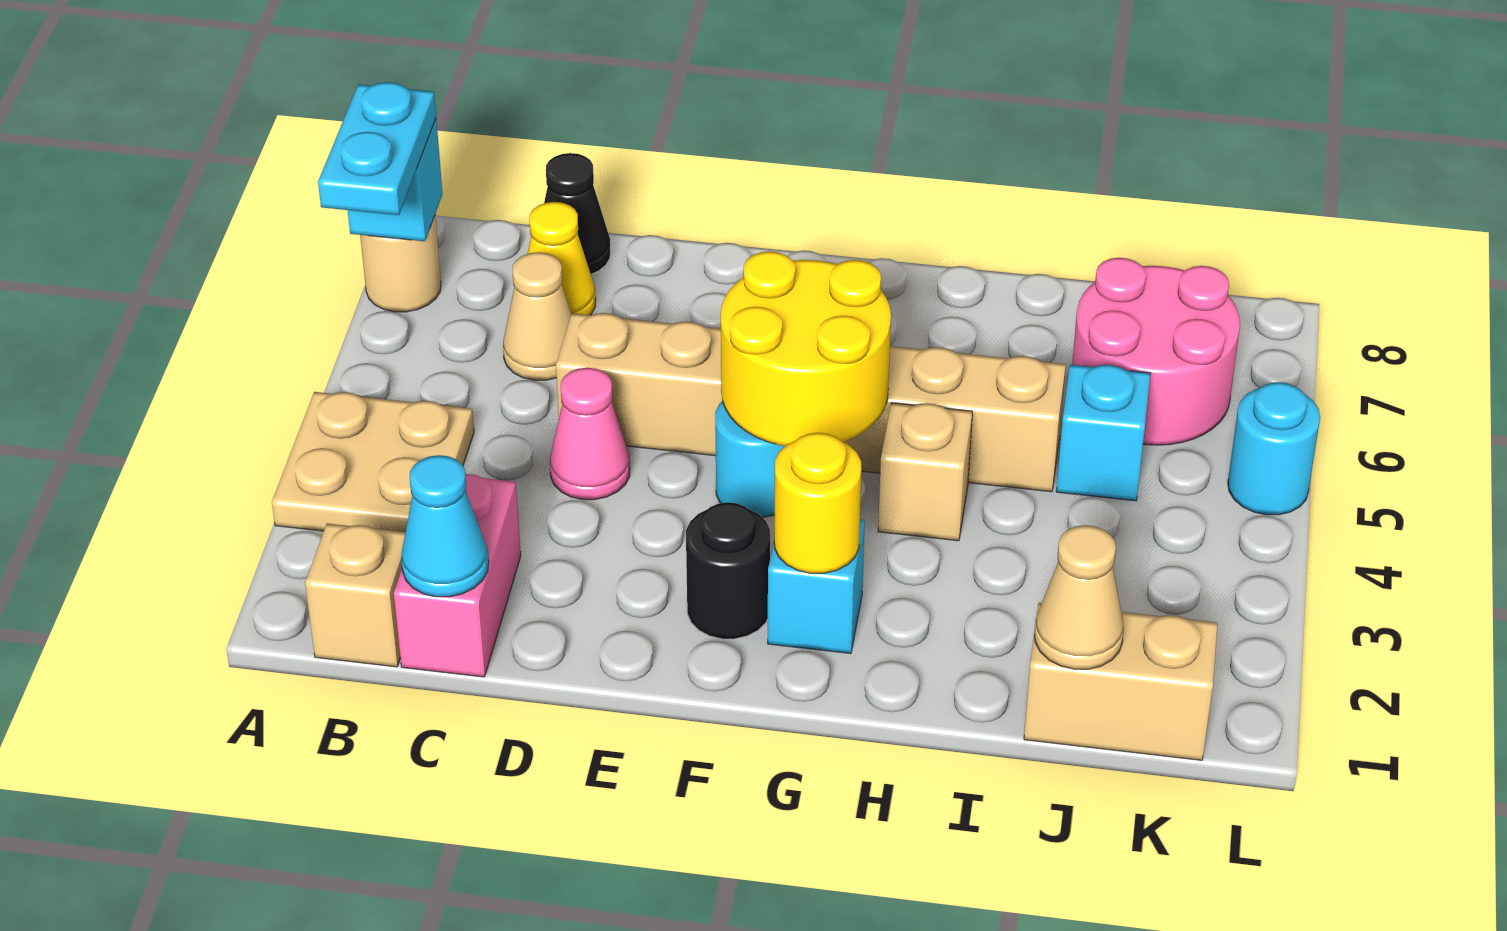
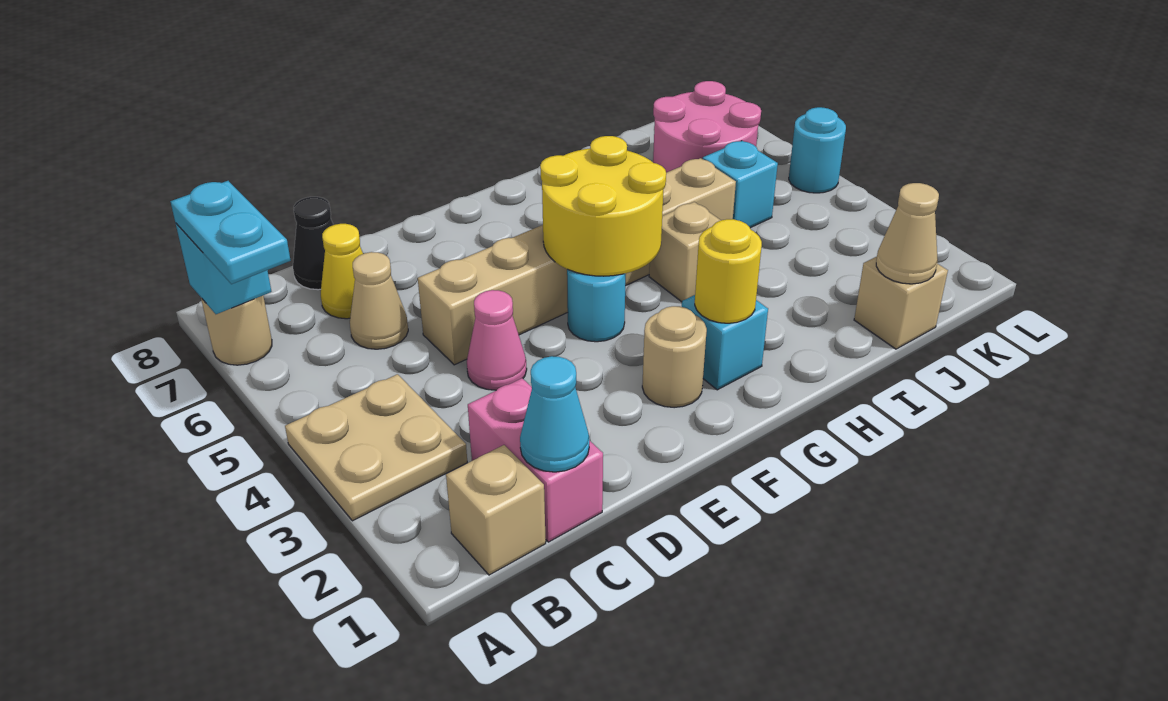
black 1x1 round brick [686,502,770,639] -> tan 1x1 round brick [642,306,707,408]
tan 1x2 brick [1024,603,1218,760] -> tan 1x1 brick [854,257,948,349]

